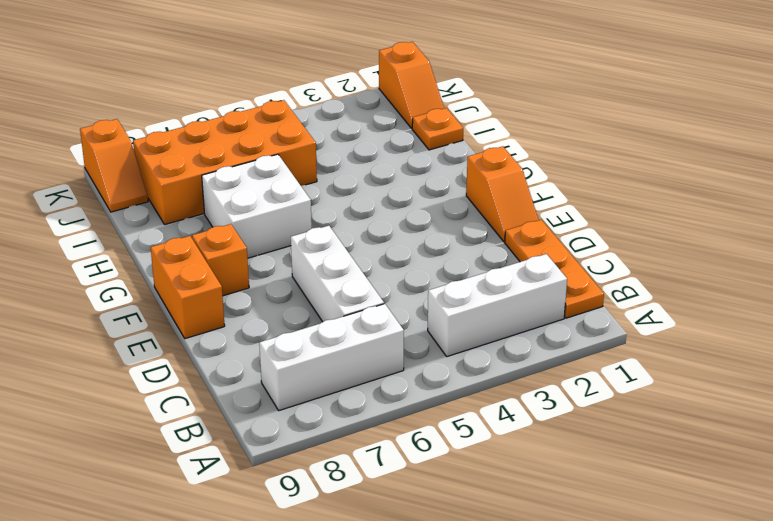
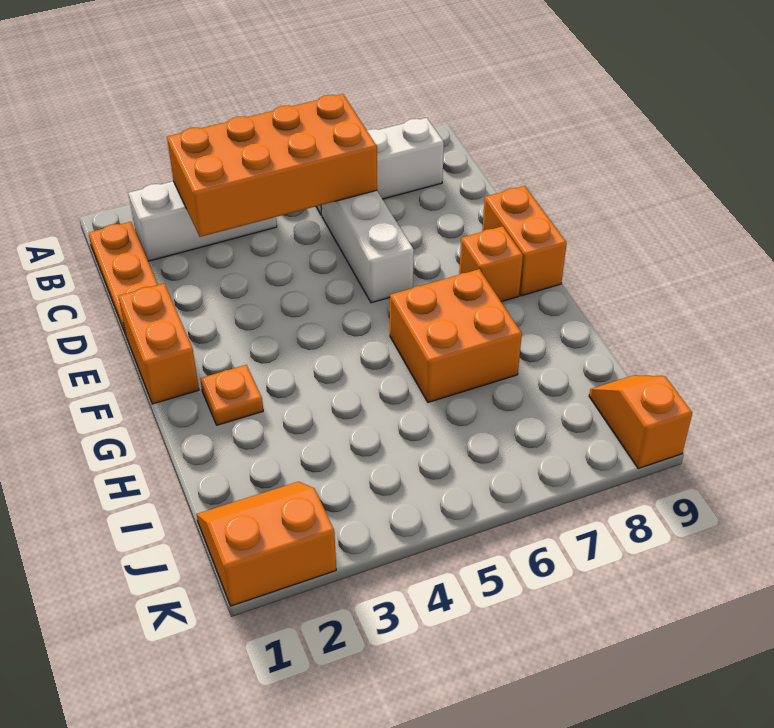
orange 1x2 slope [466,146,538,242] -> orange 1x2 brick [118,283,199,404]
white 2x2 brick [202,154,312,258] -> orange 2x2 brick [390,269,522,402]
orange 1x1 plate [412,108,463,150] -> orange 1x1 plate moved to [200,365,263,425]
orange 2x4 brick [133,100,317,225] -> orange 2x4 brick moved to [167,94,377,237]
orange 1x2 slope [379,42,444,128] -> orange 2x2 slope [196,482,336,606]

